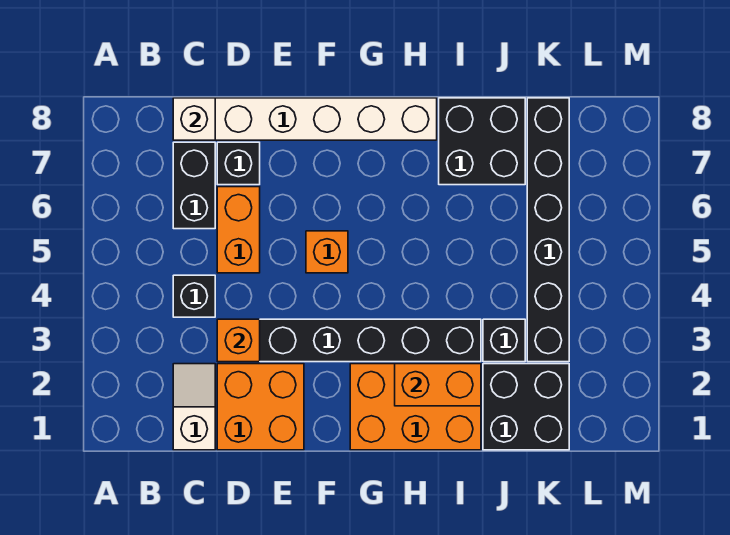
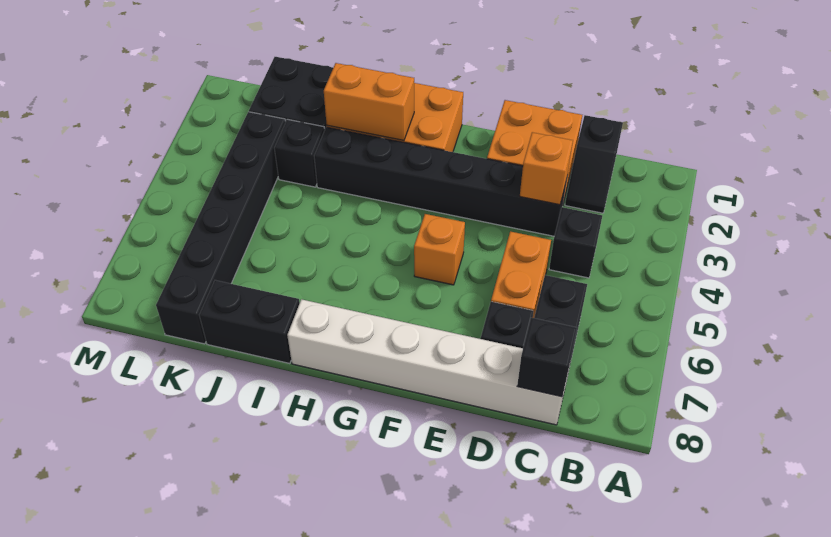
white 1x2 slope [173,364,215,450] -> black 1x2 slope [565,115,623,213]
white 1x1 brick [173,98,215,140] -> black 1x1 brick [517,318,577,397]
black 2x2 brick [439,98,525,185] -> black 1x2 brick [199,280,300,364]

